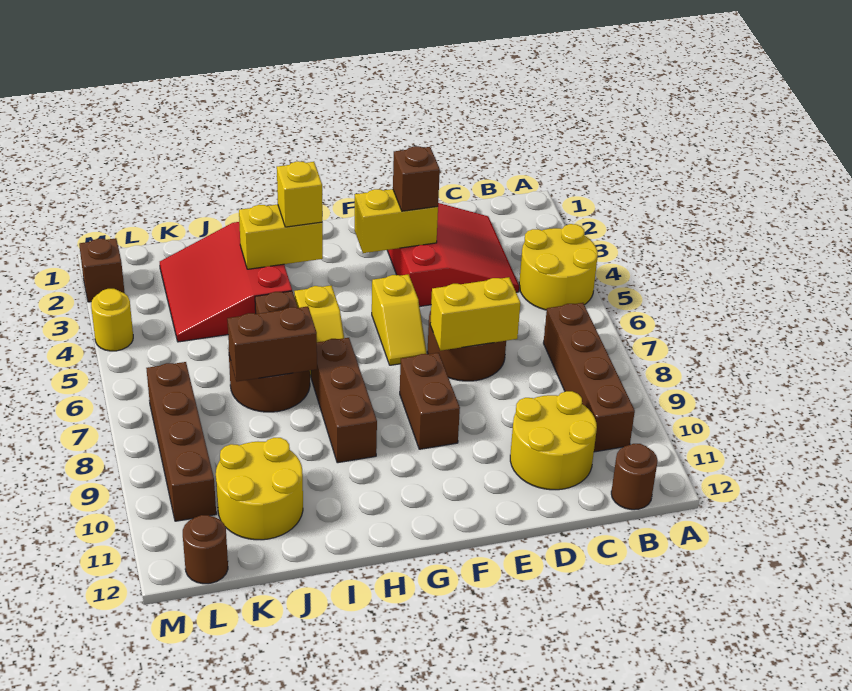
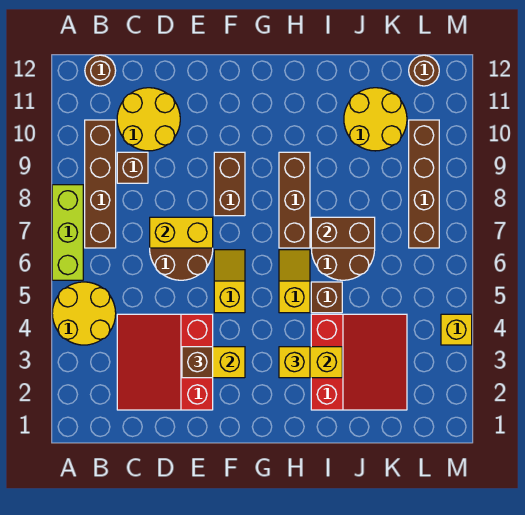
none -> lime 1x3 brick [52,185,83,280]
brown 1x1 brick [79,238,125,302] -> brown 1x1 brick moved to [117,152,148,183]
yellow 1x1 round brick [91,289,133,351] -> yellow 1x1 brick [441,314,472,345]

